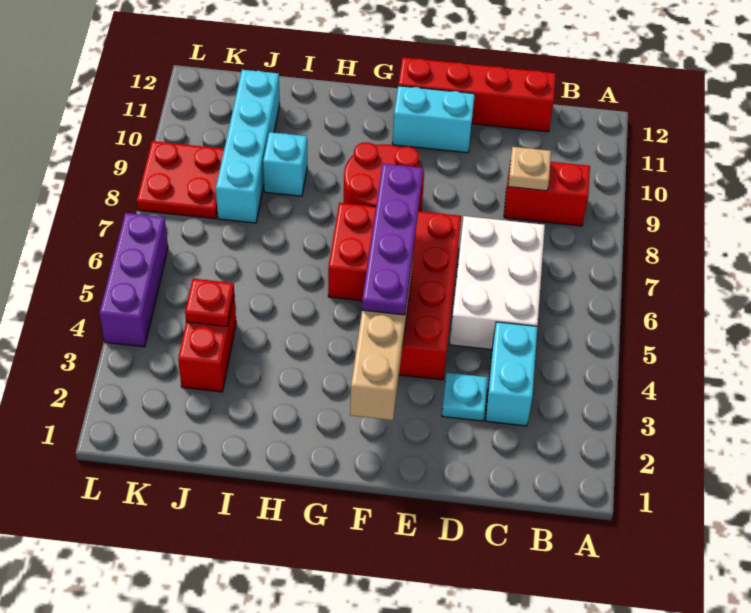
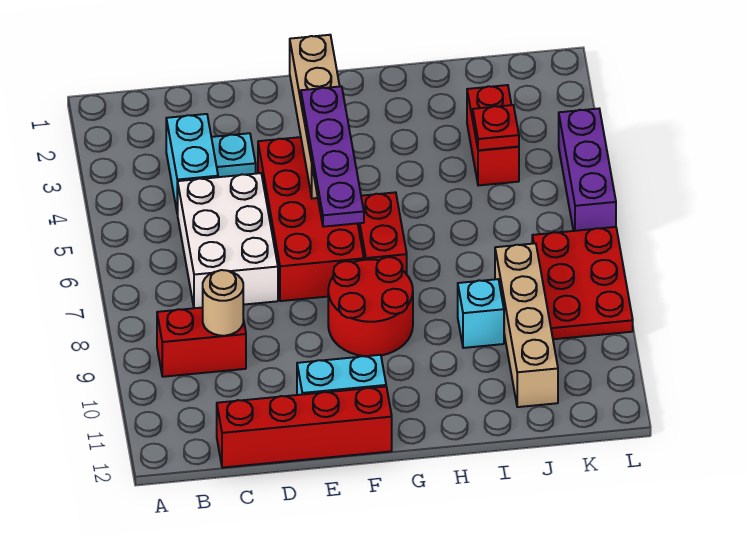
tan 1x1 plate [508,147,551,191] -> tan 1x1 round brick [203,270,243,336]
cyan 1x4 brick [216,70,280,223] -> tan 1x4 brick [495,243,558,407]
red 2x2 plate [137,141,224,219] -> red 2x3 plate [532,227,633,339]

